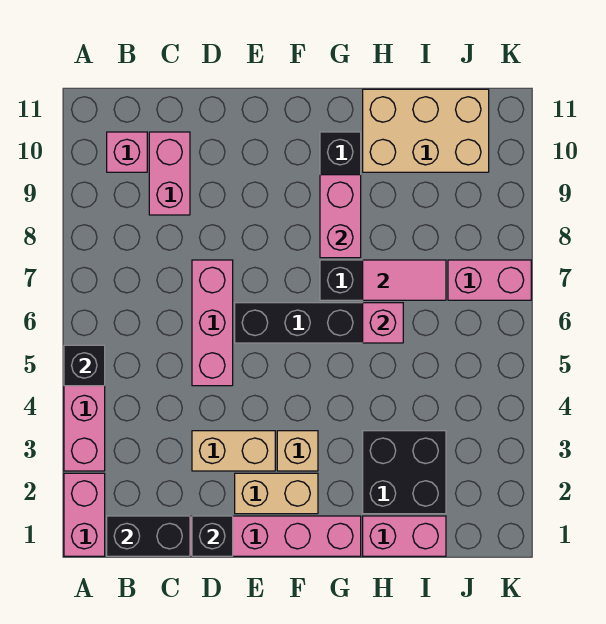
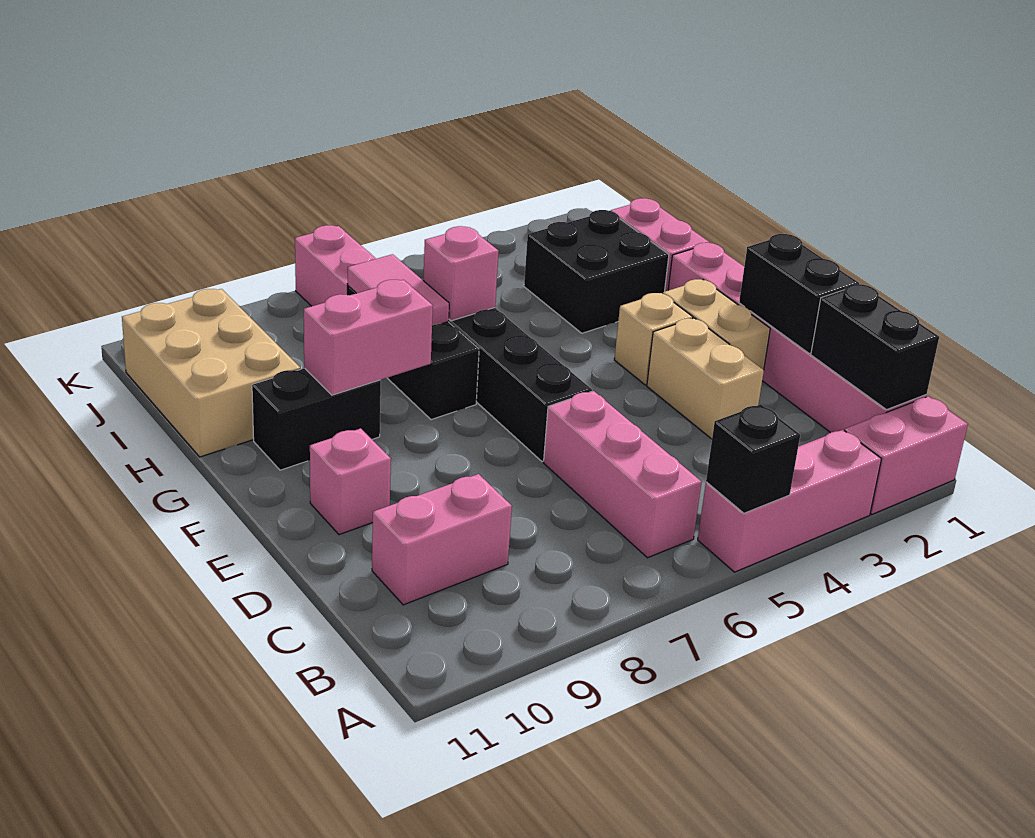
pink 1x1 brick [107,132,147,172] -> pink 1x1 brick moved to [310,428,391,535]
black 1x1 brick [192,516,233,556] -> black 1x2 brick [739,234,859,353]
pink 1x3 brick [192,260,233,386] -> pink 1x3 brick turned to [544,391,702,558]

